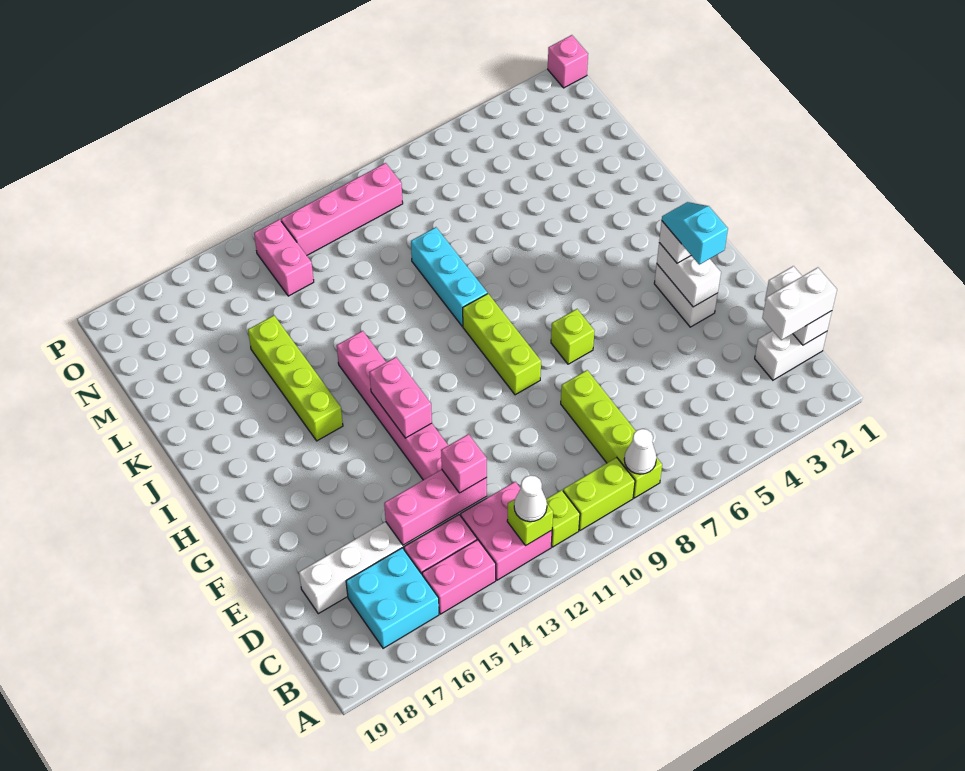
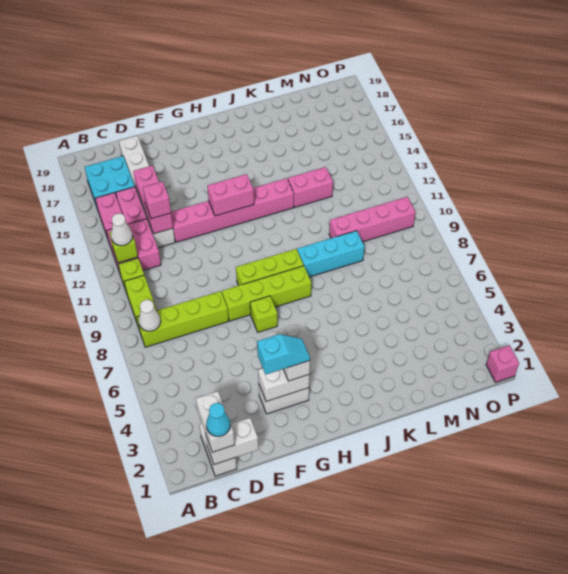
none -> cyan 1x1 cone [206,403,230,437]
lime 1x4 brick [248,316,343,441] -> lime 1x4 brick moved to [222,266,311,321]
pink 1x2 brick [254,219,314,296] -> pink 1x2 brick moved to [288,167,333,207]
pink 1x4 brick [281,163,403,255] -> pink 1x4 brick turned to [329,197,415,242]

